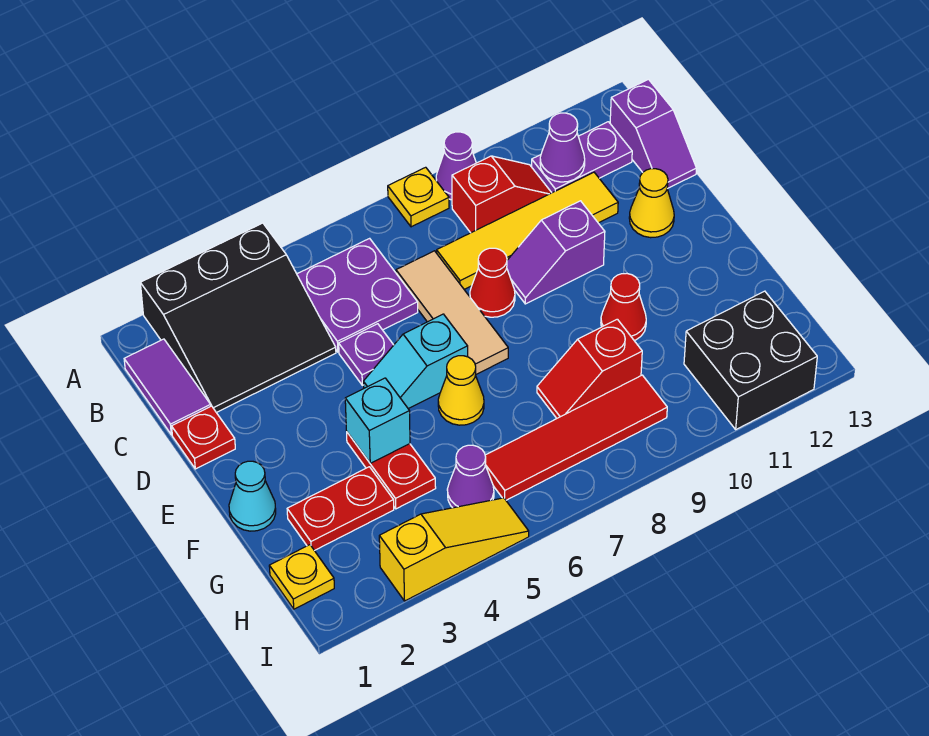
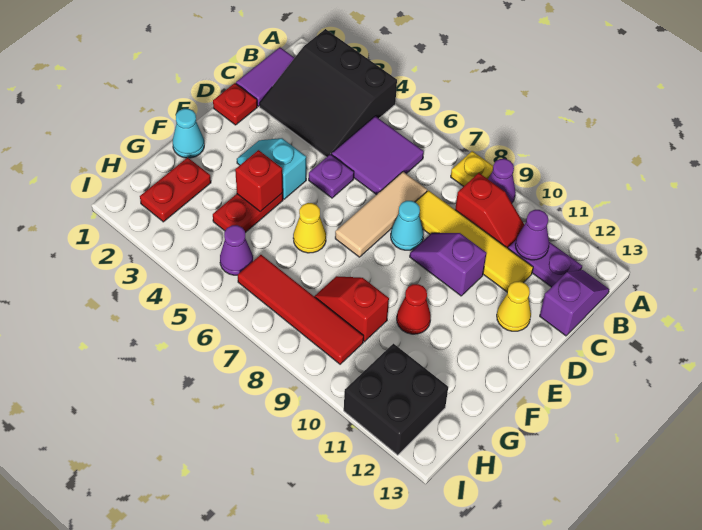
purple 2x2 plate [297,238,418,352] -> purple 2x2 tile [331,116,424,195]
purple 1x2 slope [610,79,697,189] -> purple 1x2 slope turned to [540,270,609,336]
red 1x1 cone [470,248,515,317] -> cyan 1x1 cone [391,201,424,250]
cyan 1x2 slope [363,314,468,409] -> cyan 1x2 slope moved to [237,138,306,199]
cyan 1x1 brick [345,378,410,463] -> red 1x1 brick [235,150,283,212]
red 1x2 plate [287,467,394,551] -> red 1x2 plate turned to [140,157,211,222]
yellow 1x1 plate [269,545,334,609] -> none
yellow 1x3 slope [379,498,529,601] -> none

